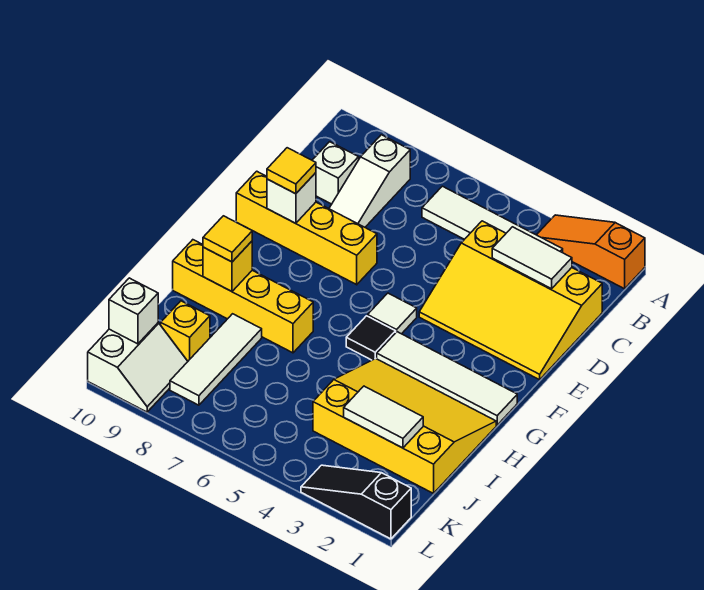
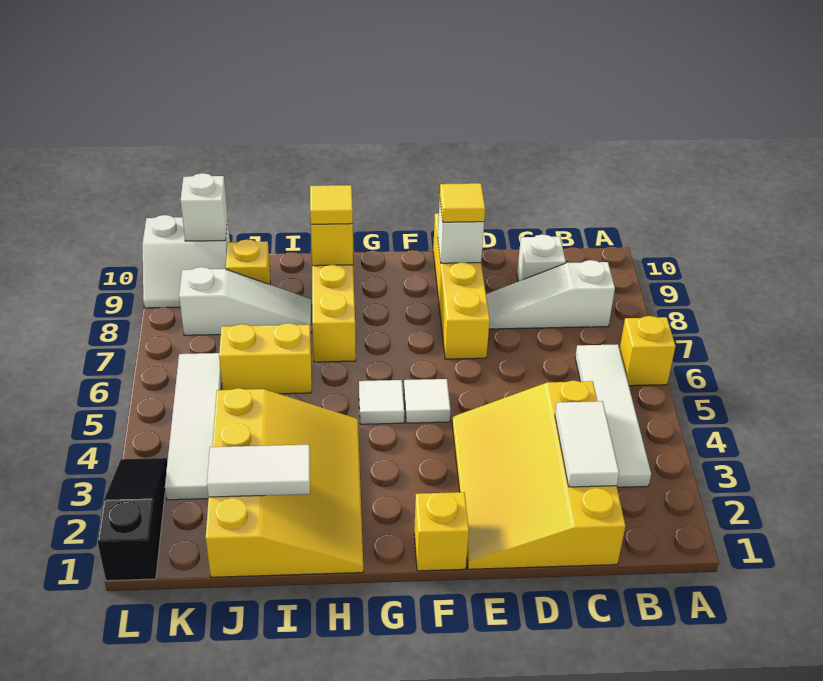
orange 1x3 slope [537,215,645,289] -> none
none -> yellow 1x1 brick [620,316,675,386]
none -> yellow 1x1 brick [414,492,469,571]
white 1x4 tile [377,332,517,425] -> white 1x4 tile moved to [165,353,222,500]
black 1x1 tile [346,316,396,360] -> white 1x1 tile [359,380,404,424]
none -> yellow 1x2 brick [219,323,312,394]
white 1x3 tile [170,314,262,405] -> white 1x3 slope [179,267,312,335]
white 1x2 tile [344,386,423,448] -> white 1x2 tile turned to [207,445,310,497]

